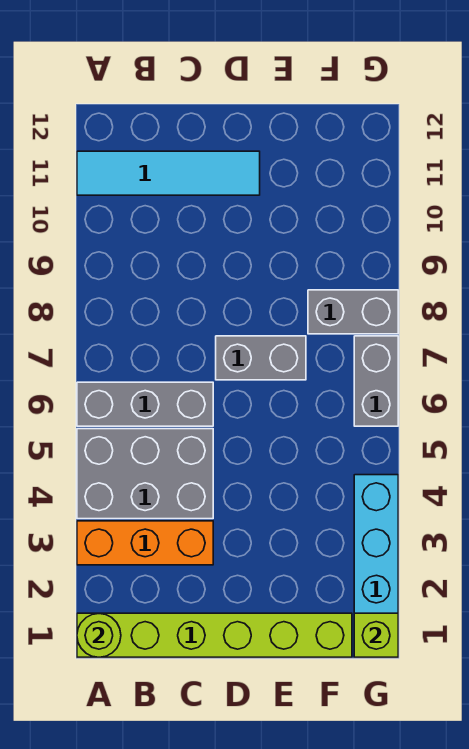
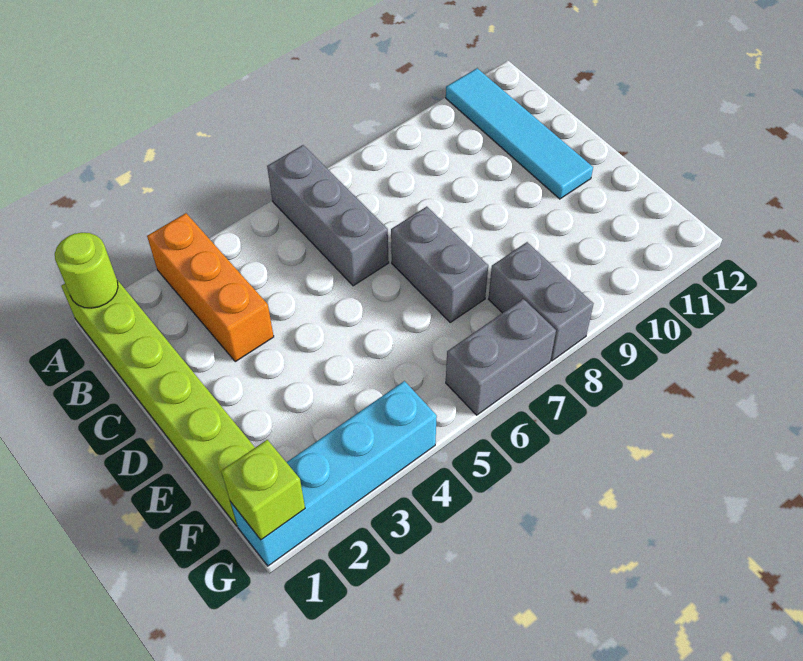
grey 2x3 brick [77,429,213,519] -> none

